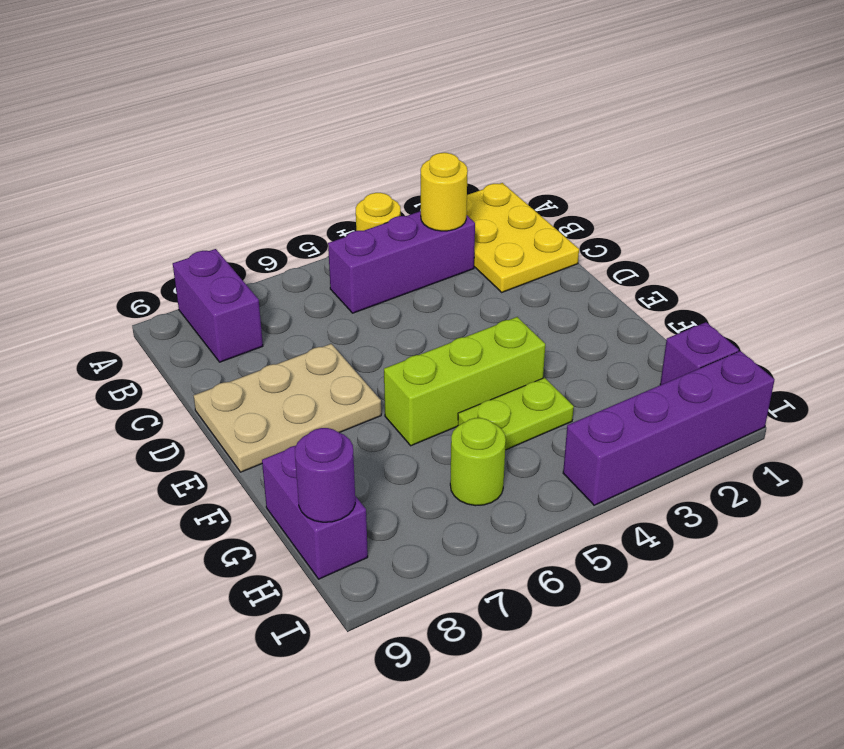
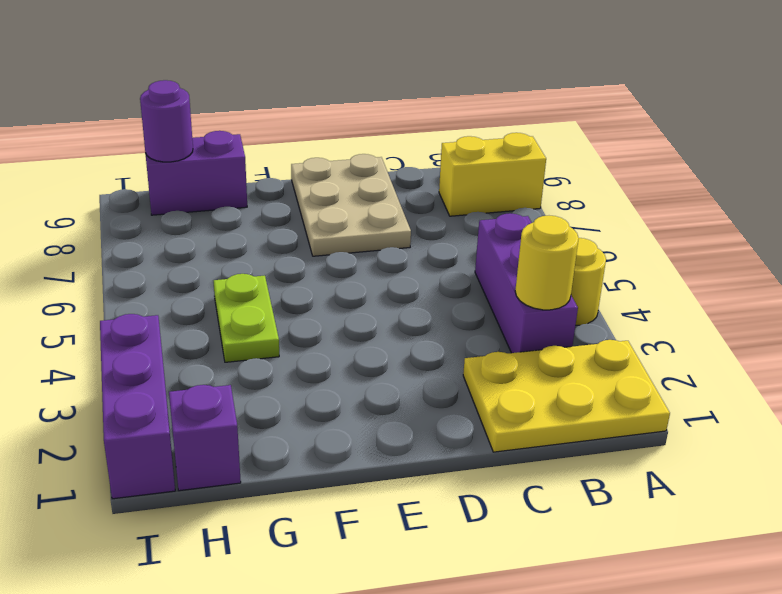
purple 1x2 brick [173,249,263,362] -> yellow 1x2 brick [439,133,546,216]
lime 1x3 brick [384,317,545,446] -> none
lime 1x1 round brick [450,418,506,506] -> none
purple 1x4 brick [563,351,774,505] -> purple 1x3 brick [100,314,175,499]

